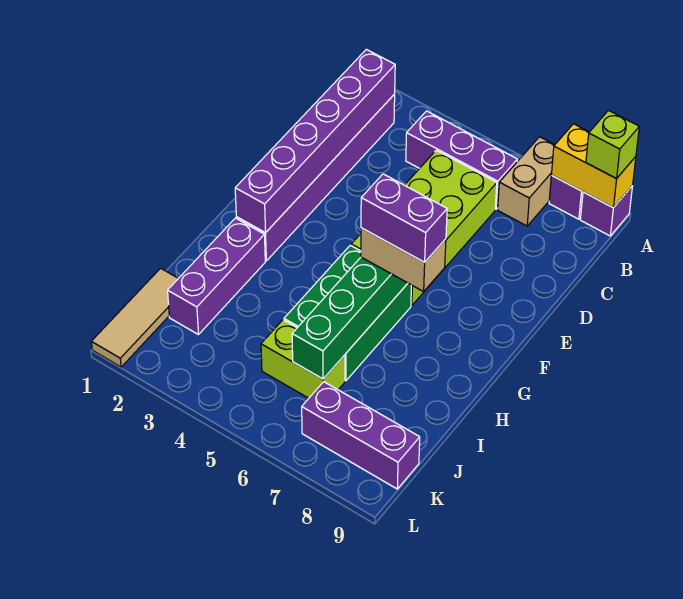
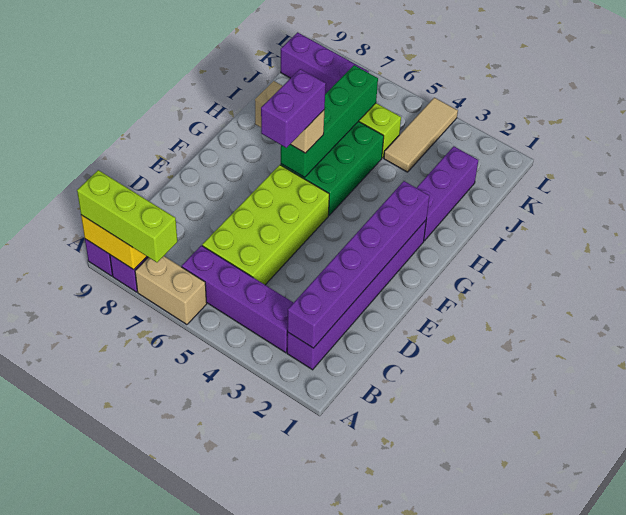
tan 1x2 brick [498,137,554,226] -> tan 1x2 brick turned to [135,256,207,325]
lime 1x1 brick [586,111,639,179] -> lime 1x3 brick [77,170,177,262]
purple 1x3 brick [406,111,518,209] -> purple 1x4 brick [182,245,293,353]
purple 1x2 brick [361,174,447,262] -> purple 1x2 brick turned to [261,69,326,148]
tan 1x3 tile [91,268,178,367] -> tan 1x3 tile moved to [384,98,458,172]

